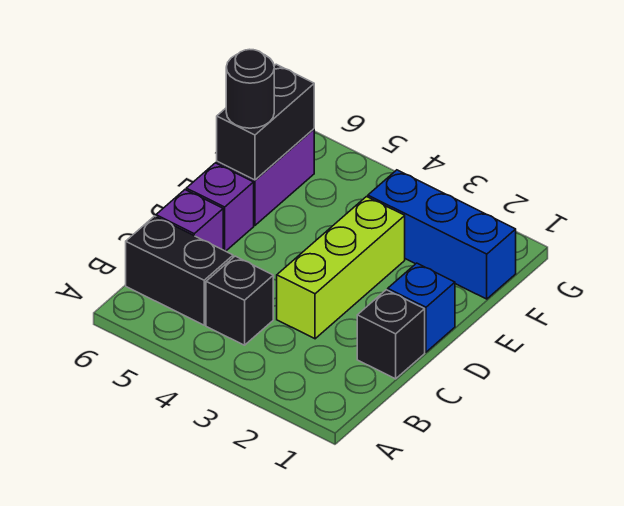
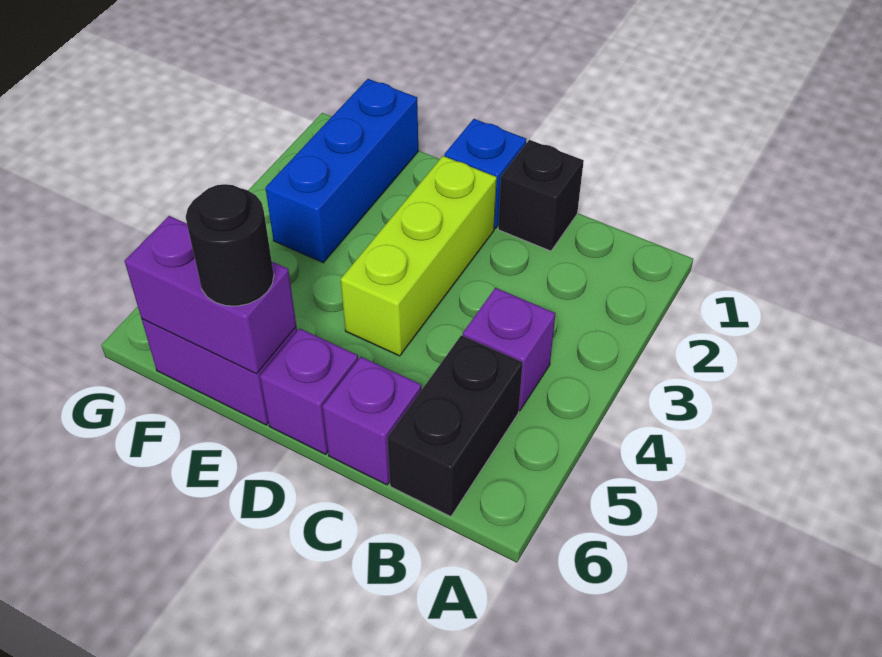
black 1x1 brick [206,256,273,345] -> purple 1x1 brick [463,288,555,411]
lime 1x3 brick [277,197,405,339] -> lime 1x3 brick turned to [341,156,497,356]
black 1x2 brick [217,64,314,180] -> purple 1x2 brick [125,216,296,374]

